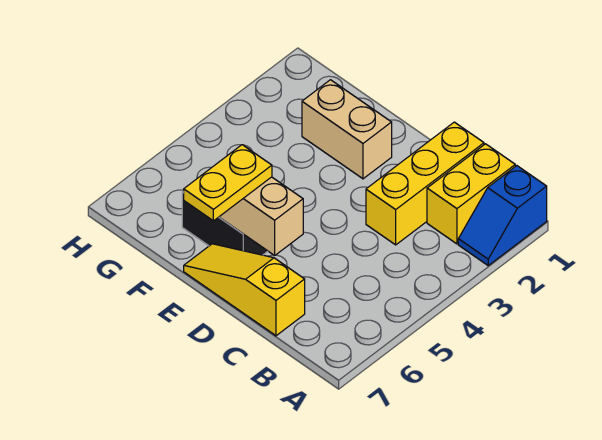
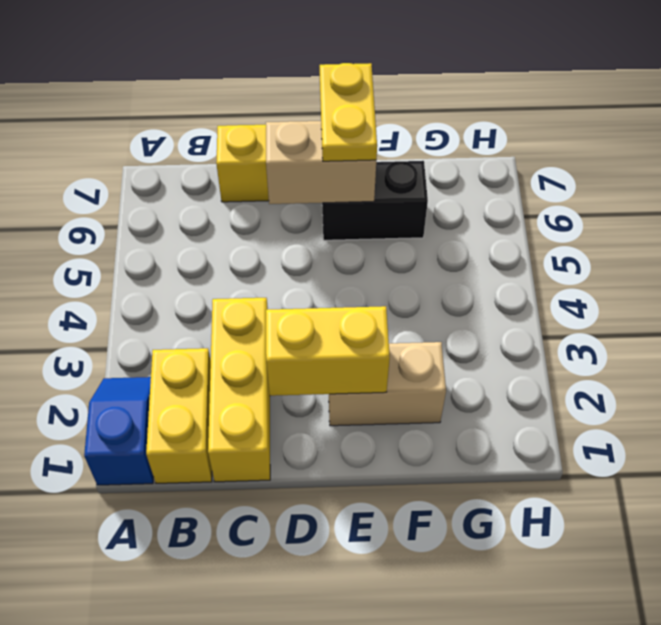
none -> yellow 1x2 brick [266,306,390,396]

